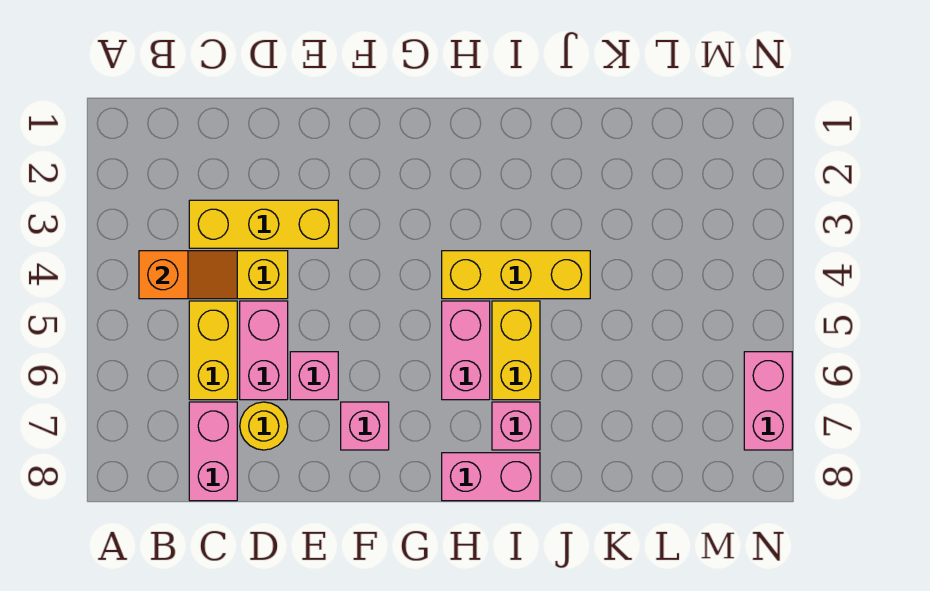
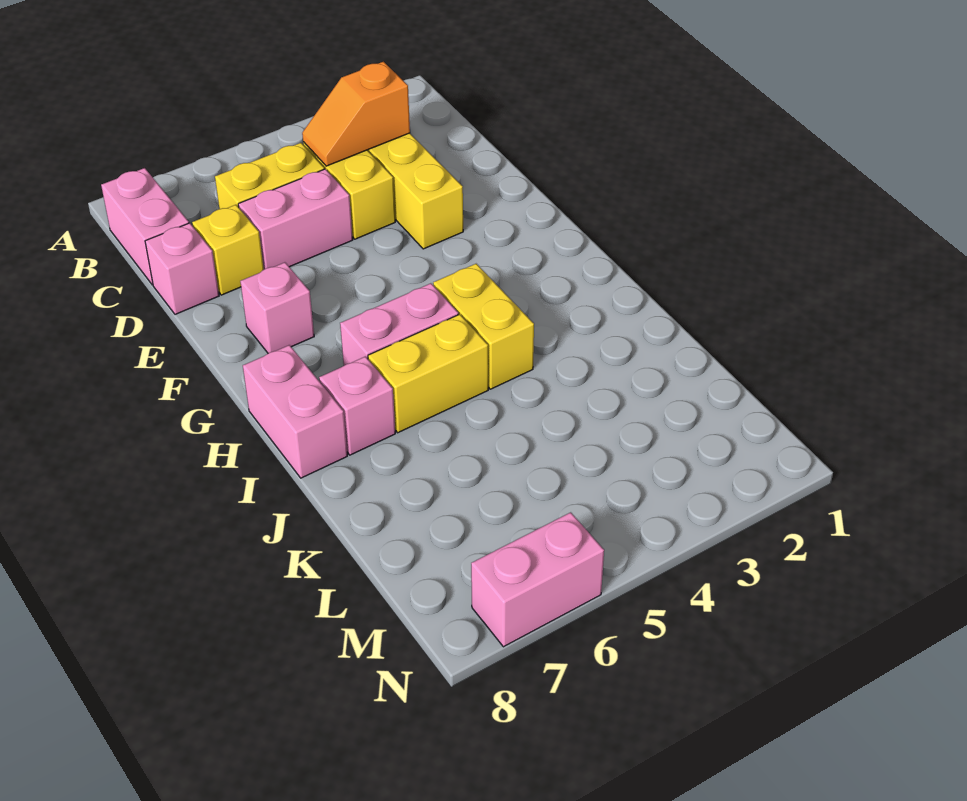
orange 1x2 slope [139,251,237,299] -> orange 1x2 slope turned to [302,62,410,166]
pink 1x2 brick [189,402,237,501] -> pink 1x2 brick turned to [101,168,189,285]
yellow 1x1 round brick [240,402,288,450] -> yellow 1x1 brick [192,205,264,295]
pink 1x1 brick [290,352,338,400] -> pink 1x1 brick moved to [145,223,219,314]
yellow 1x3 brick [442,251,590,299] -> yellow 1x2 brick [433,264,534,389]

